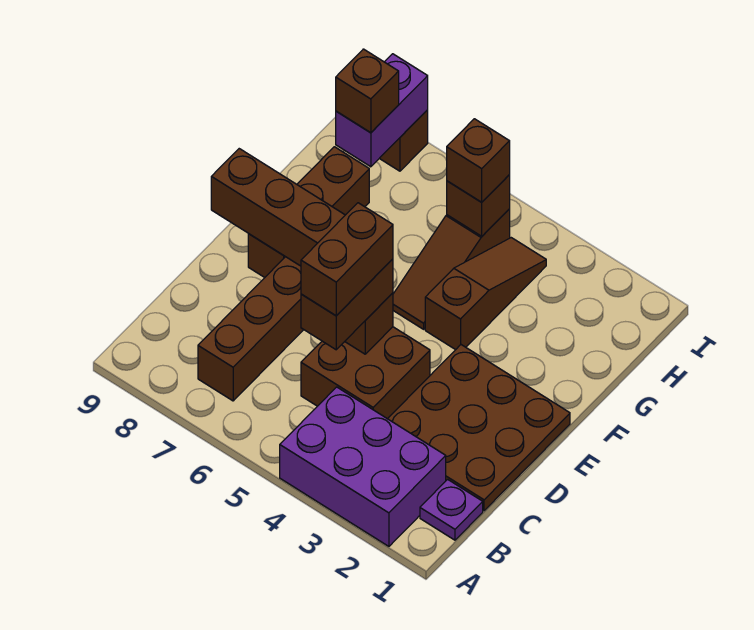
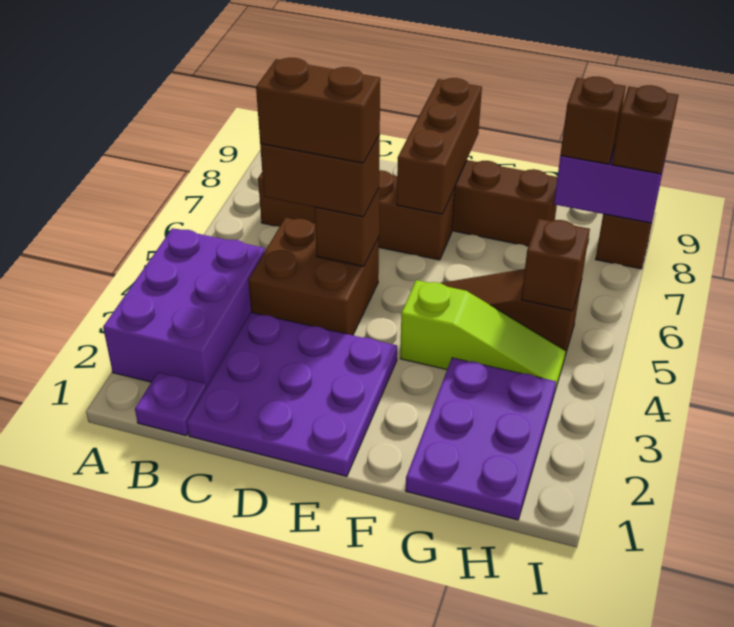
brown 3x3 plate [388,345,570,511] -> purple 3x3 plate [187,312,397,476]
brown 1x3 slope [425,238,546,350] -> lime 1x3 slope [400,280,566,394]
none -> purple 2x3 plate [406,358,556,520]
brown 1x1 brick [447,119,510,202] -> brown 1x1 brick moved to [612,85,679,174]

